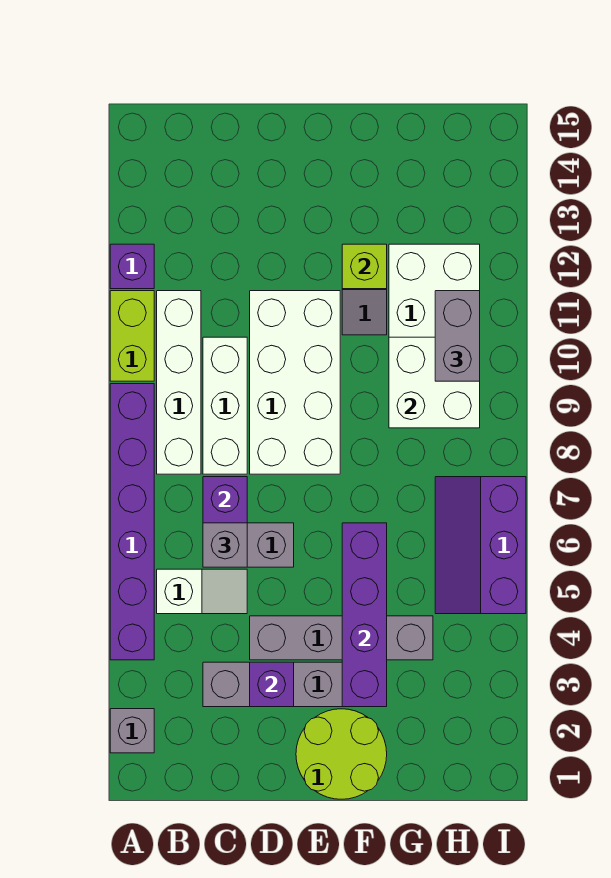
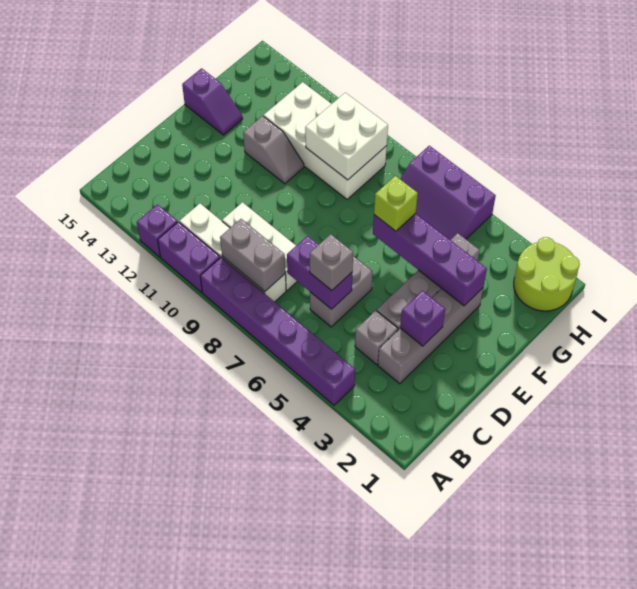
grey 1x1 brick [110,709,154,753] -> grey 1x1 brick moved to [355,311,398,364]
lime 1x2 brick [110,291,154,381] -> purple 1x2 brick [158,222,220,293]
white 1x2 slope [157,569,247,614] -> none
white 2x4 brick [250,291,340,474] -> none
lime 2x2 round brick [296,709,387,799] -> lime 2x2 round brick moved to [514,237,580,311]
lime 1x1 brick [342,244,387,289] -> lime 1x1 brick moved to [374,176,418,231]
none -> purple 1x2 slope [182,68,242,135]
grey 1x2 brick [435,291,480,381] -> grey 1x2 brick moved to [220,219,285,292]

